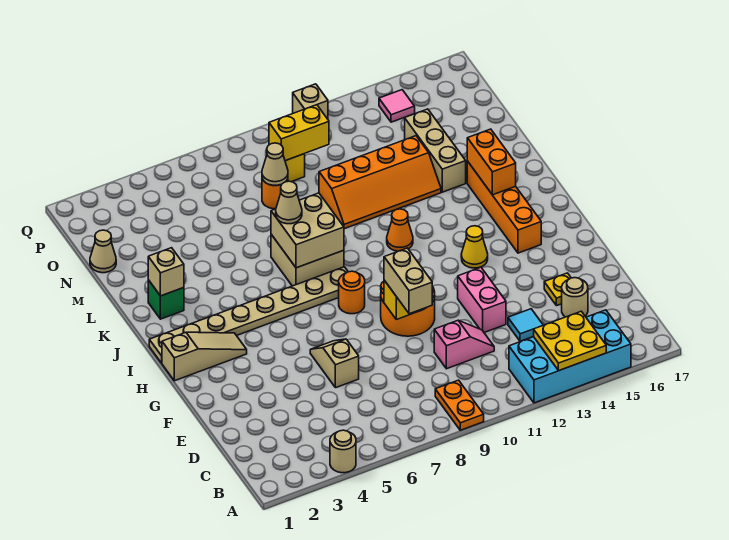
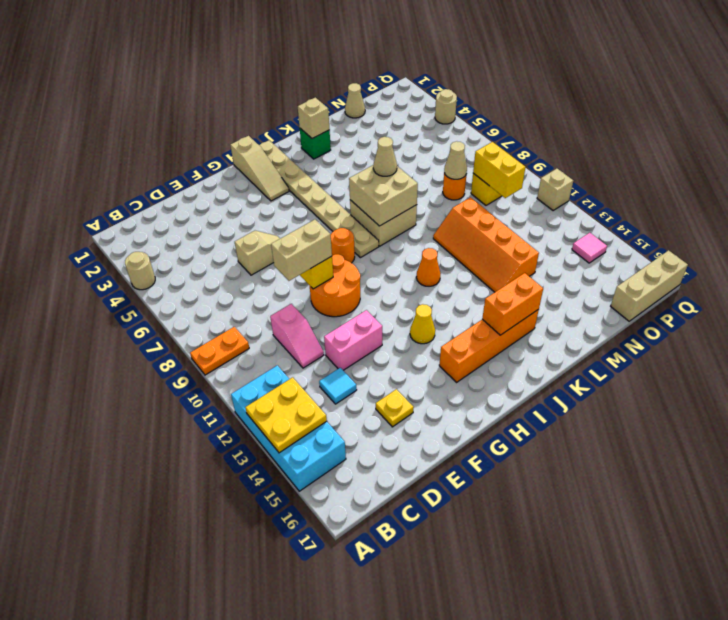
tan 1x1 round brick [562,278,588,317] -> tan 1x1 round brick moved to [435,89,457,124]
tan 1x3 brick [405,109,466,192] -> tan 1x3 brick moved to [611,250,688,321]

